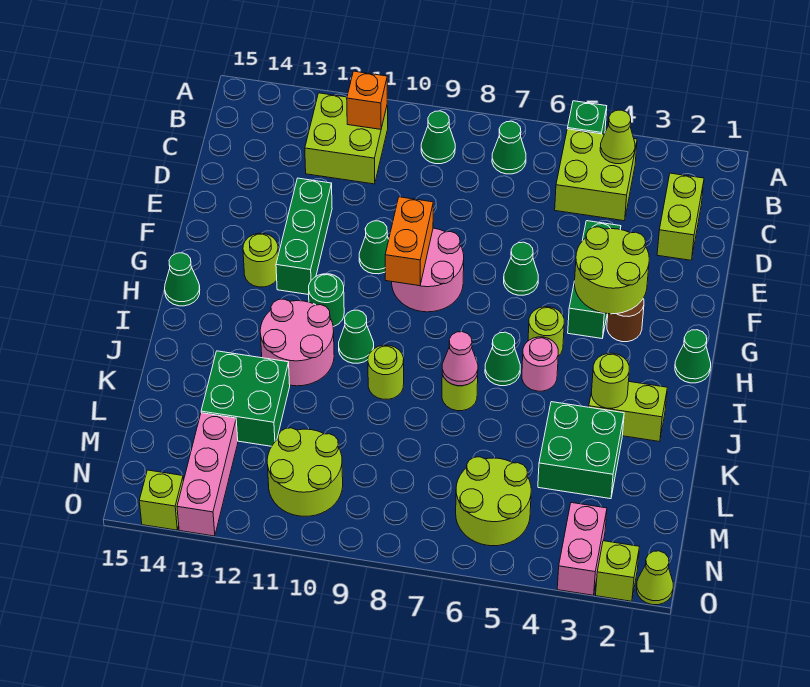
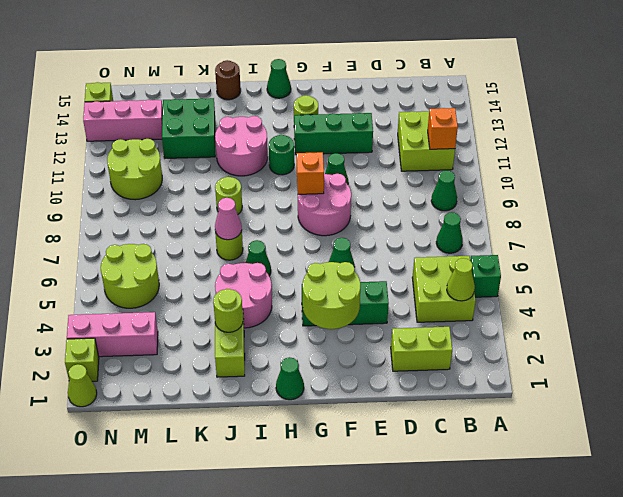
orange 1x2 brick [385,197,433,286] -> orange 1x1 brick [297,152,324,194]
brown 1x1 round brick [607,299,644,342] -> brown 1x1 round brick moved to [215,60,241,100]
lime 1x1 round brick [528,307,564,356] -> none
pink 1x1 round brick [522,337,558,391] -> pink 2x2 round brick [215,263,272,328]
green 1x1 cone [339,310,374,363] -> none
green 2x2 brick [538,402,624,499] -> none
pink 1x2 brick [557,503,607,595] -> pink 1x3 brick [67,312,158,357]

